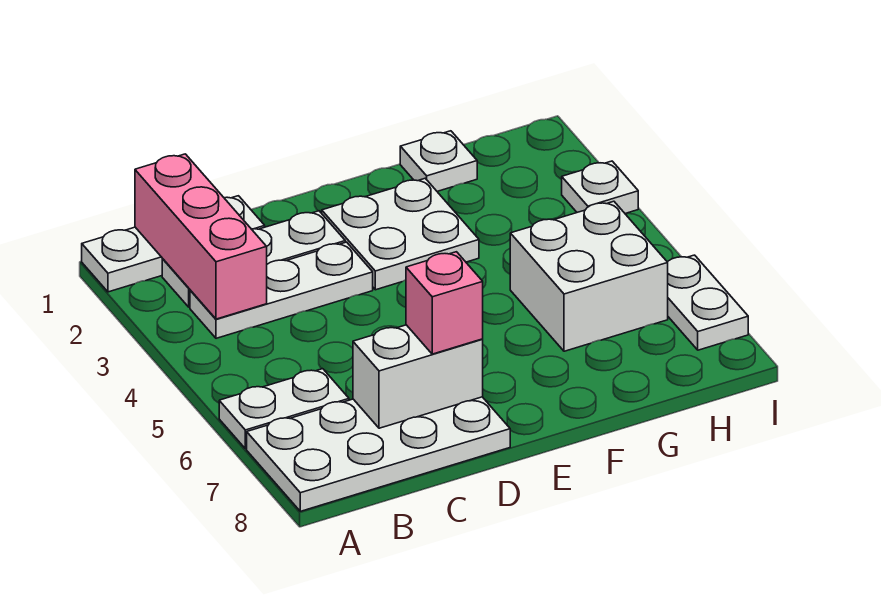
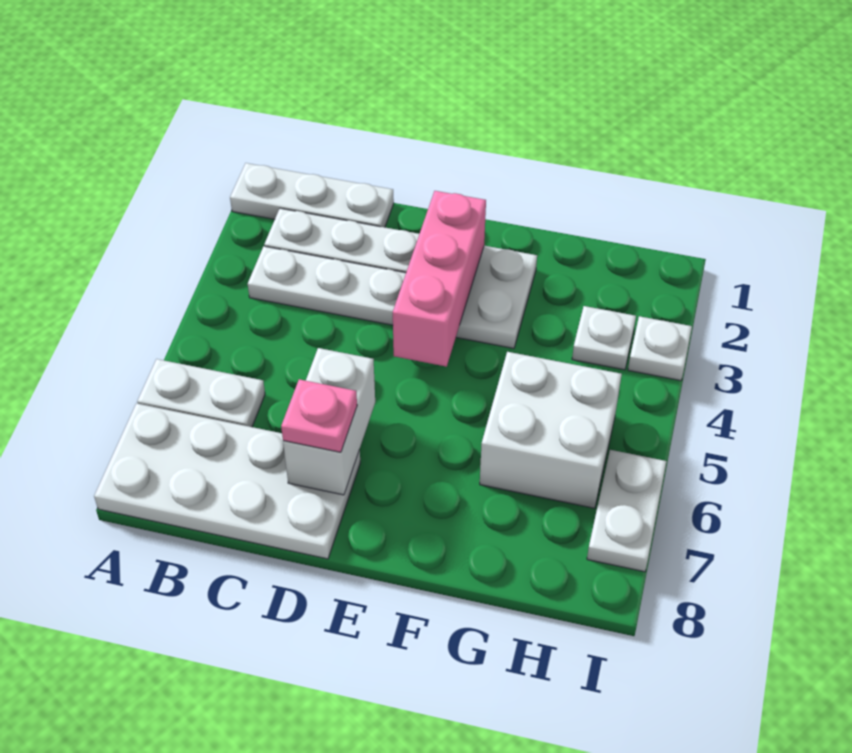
pink 1x3 brick [135,154,267,319] -> pink 1x3 brick moved to [393,191,486,367]
white 1x2 brick [353,325,483,428] -> white 1x2 brick turned to [283,348,375,495]
pink 1x1 brick [406,252,483,354] -> pink 1x1 plate [281,379,357,452]
white 1x1 plate [400,131,477,191] -> white 1x1 plate moved to [572,306,636,370]

